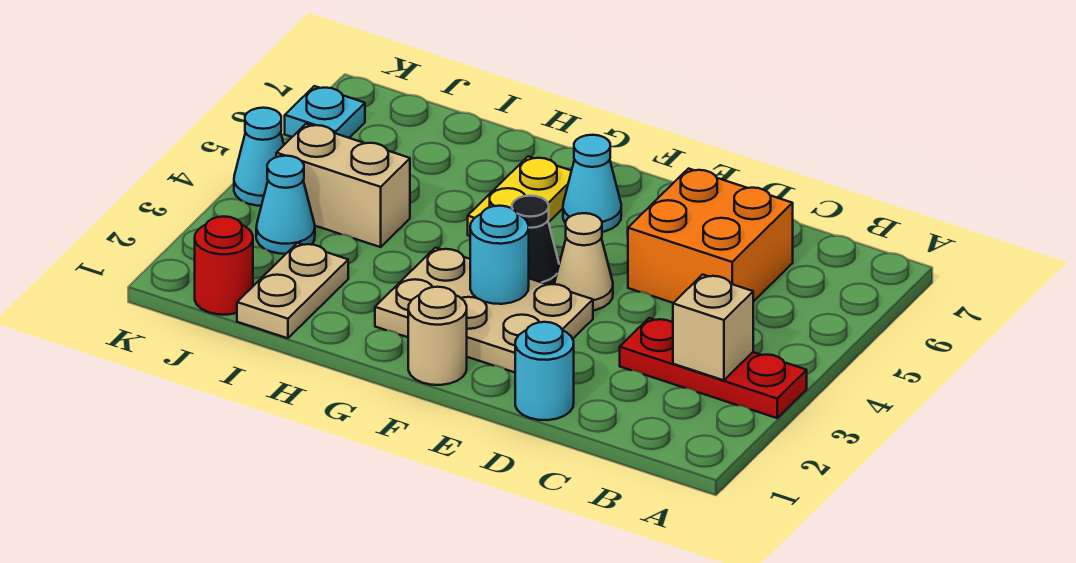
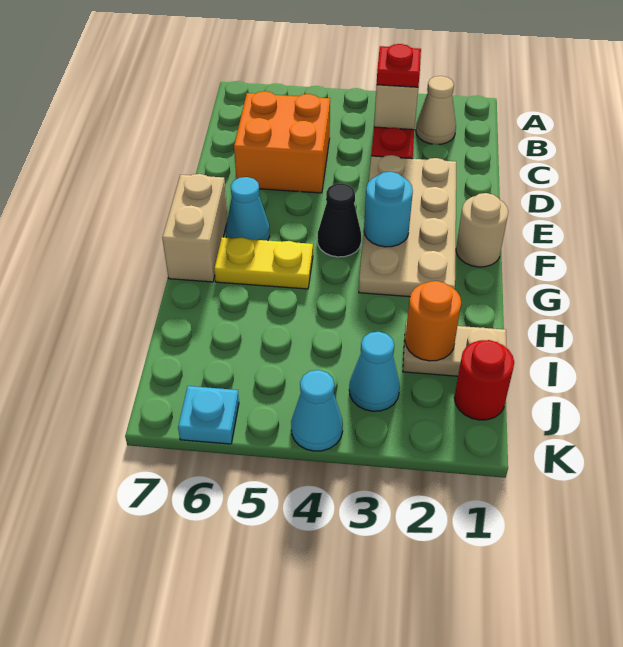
none -> red 1x1 plate [377,44,421,87]
cyan 1x1 round brick [515,322,574,420] -> none
tan 2x3 plate [375,248,593,372] -> tan 2x4 plate [359,155,456,297]
tan 1x1 cone [555,213,613,310] -> tan 1x1 cone moved to [416,76,456,144]
none -> orange 1x1 round brick [405,281,461,361]
tan 1x2 brick [276,124,410,247] -> tan 1x2 brick moved to [162,174,228,282]

